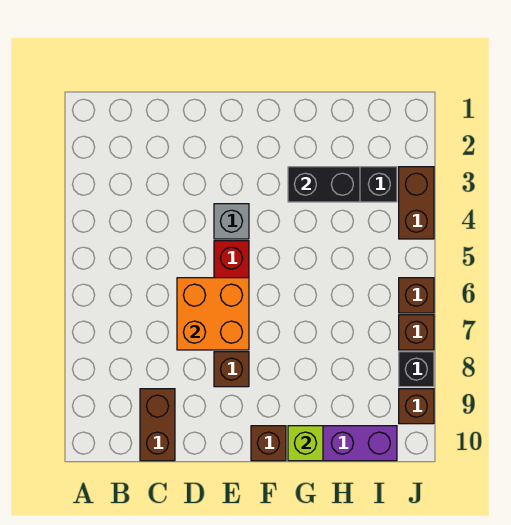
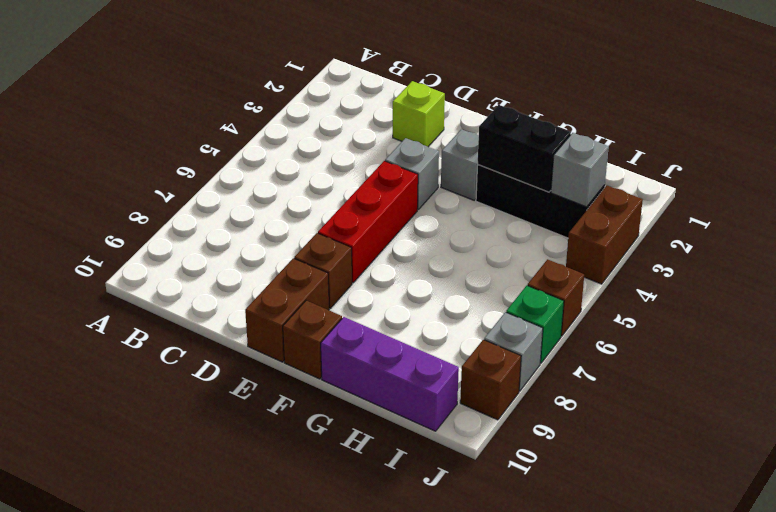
brown 1x2 brick [140,389,175,461] -> brown 1x2 brick moved to [245,258,329,362]
orange 2x2 brick [177,278,249,350] -> none
none -> grey 1x1 brick [441,129,479,200]
lime 1x1 brick [288,426,323,461] -> lime 1x1 brick moved to [393,81,445,147]
none -> grey 1x1 brick [551,133,609,207]
brown 1x1 brick [399,315,434,350] -> green 1x1 brick [506,286,564,363]
black 1x1 brick [399,352,434,387] -> grey 1x1 brick [484,312,543,391]

